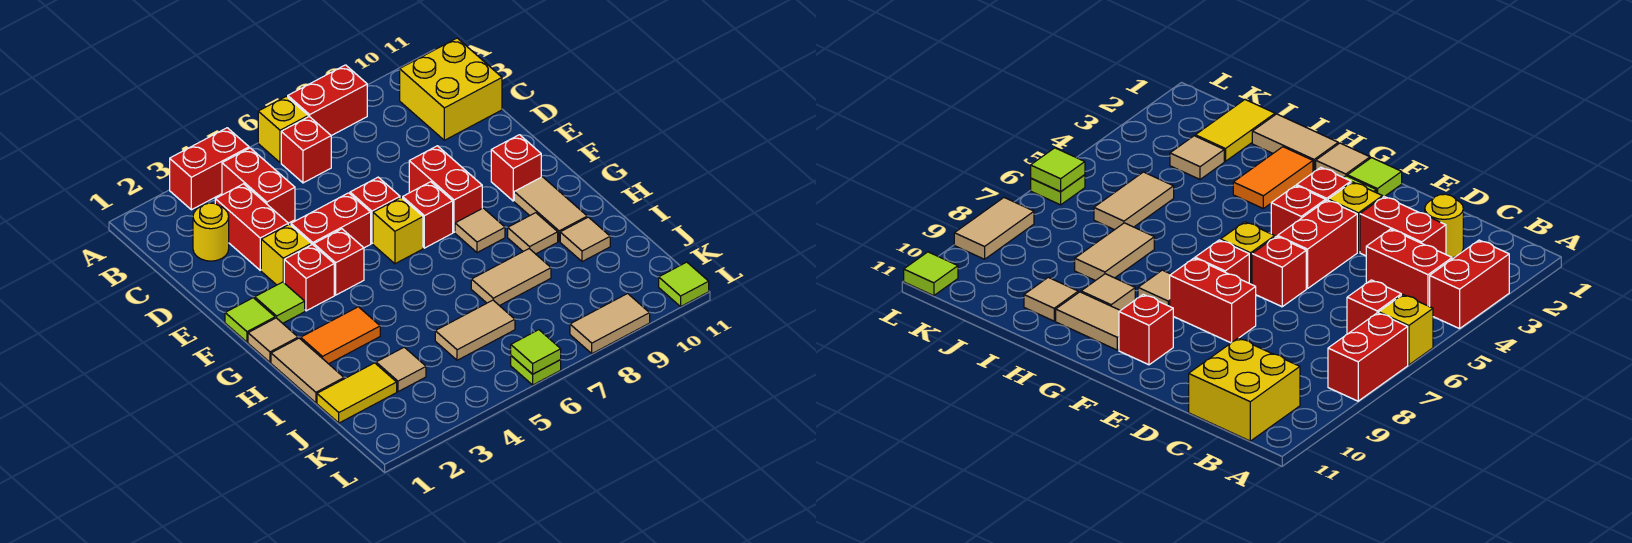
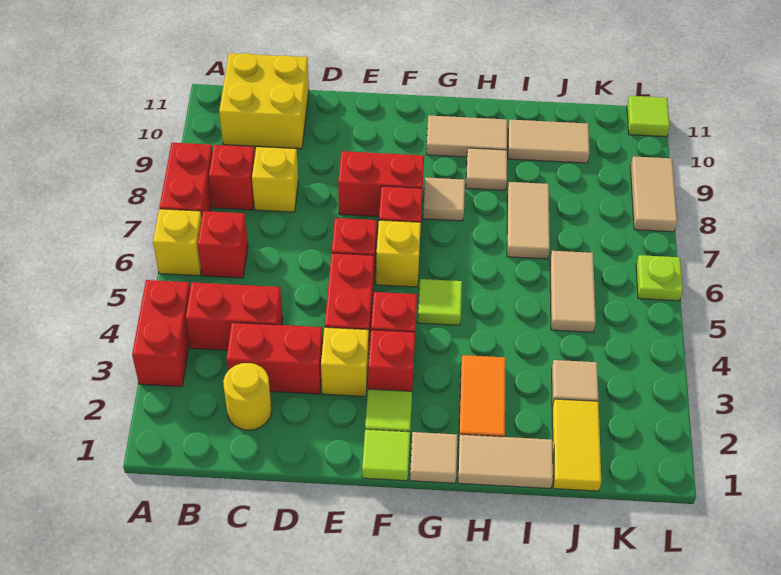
none -> yellow 1x1 brick [252,147,298,212]
red 1x1 brick [491,135,541,201] -> red 1x1 brick moved to [209,145,255,210]
tan 1x1 tile [560,217,610,262] -> tan 1x2 tile [508,120,590,163]
lime 1x1 tile [511,330,561,374] -> lime 1x1 tile moved to [418,279,462,325]

